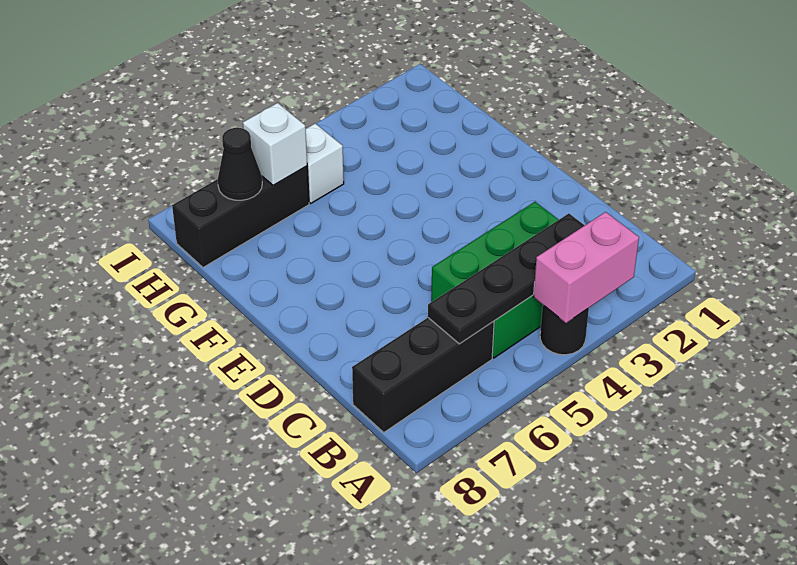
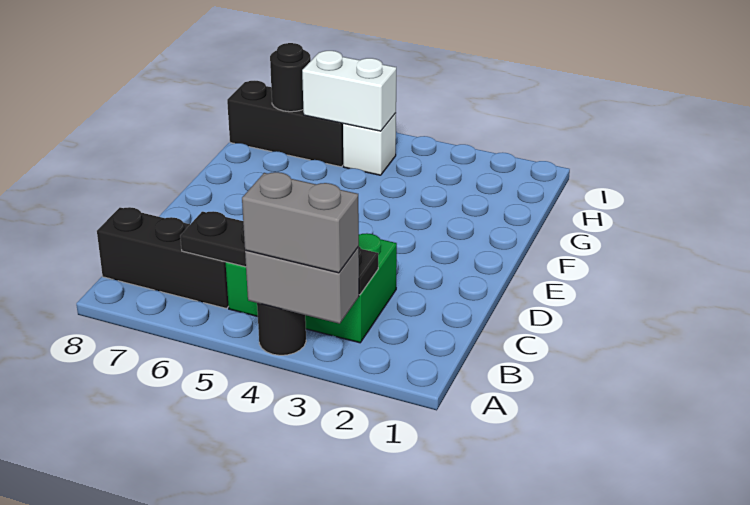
pink 1x2 brick [534,212,639,323] -> grey 1x2 brick [245,246,359,324]
none -> grey 1x2 brick [242,172,359,273]
white 1x1 brick [243,103,307,185] -> white 1x2 brick [302,51,396,131]
black 1x1 cone [218,128,262,200] -> black 1x1 round brick [270,43,311,112]

